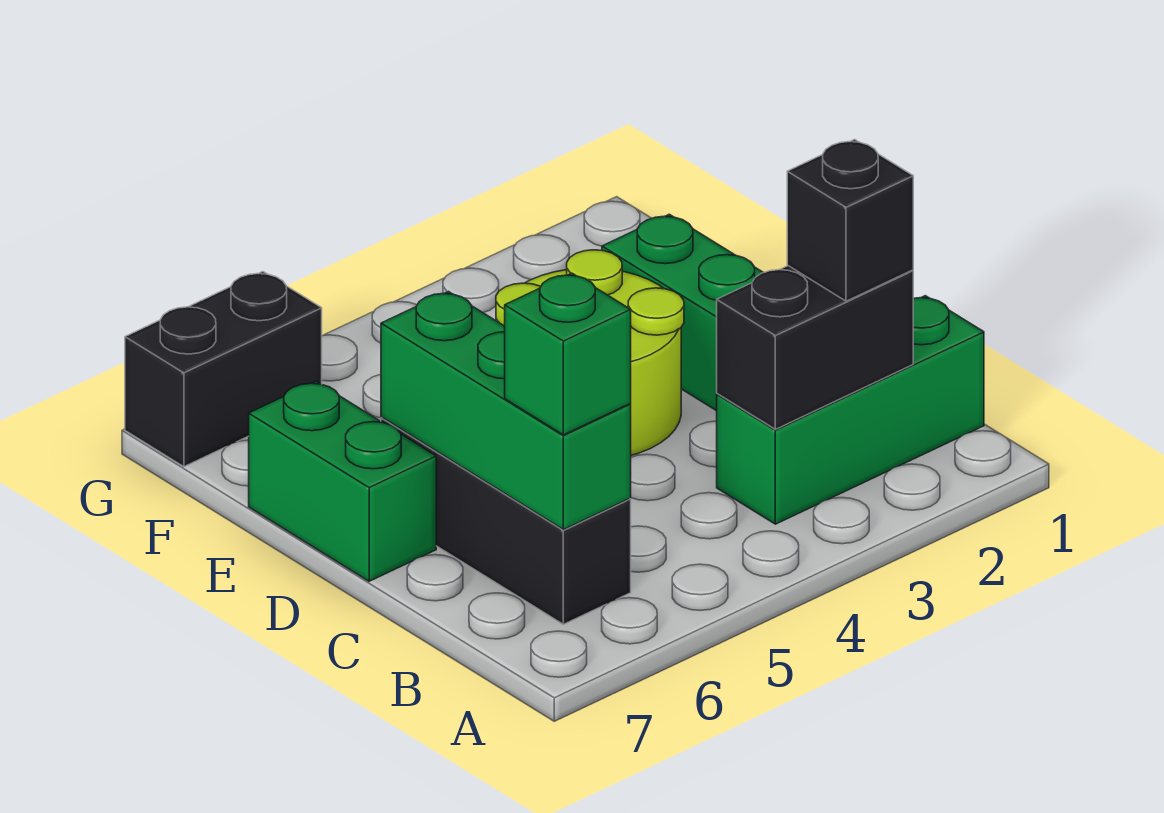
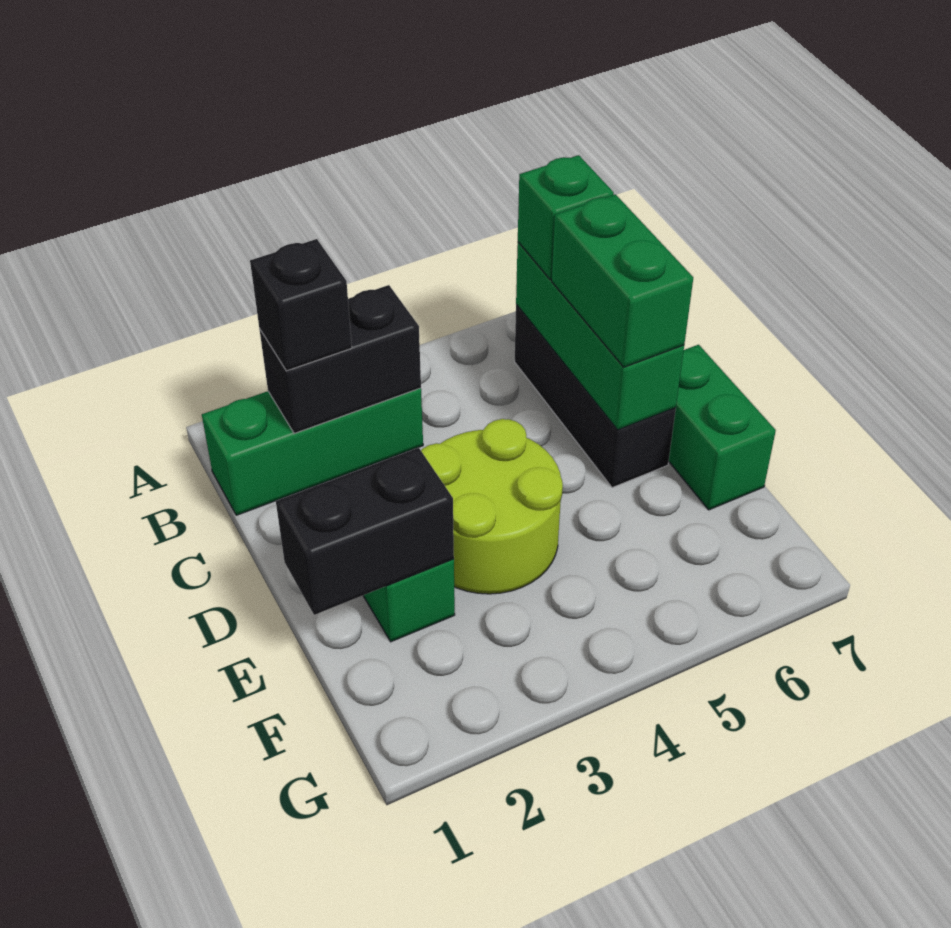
none -> green 1x2 brick [552,194,693,367]
black 1x2 brick [125,272,322,467] -> black 1x2 brick moved to [276,448,454,615]

